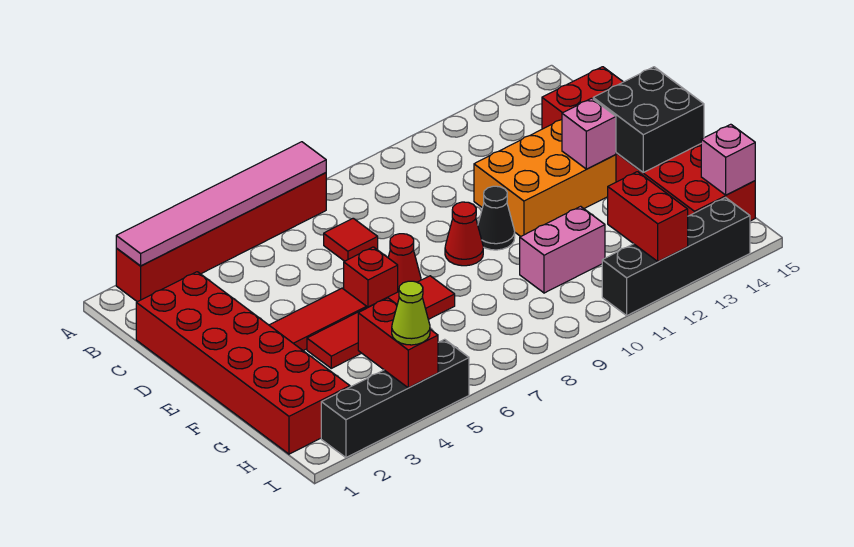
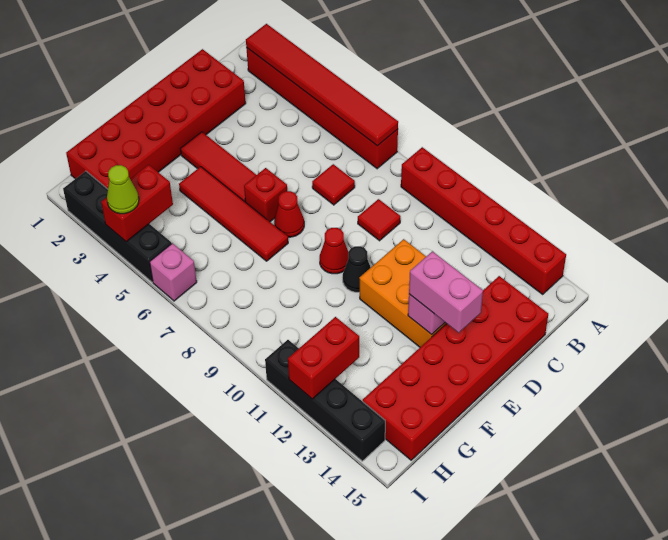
pink 1x6 tile [116,142,326,266] -> red 1x6 tile [246,24,398,146]
none -> red 1x6 brick [401,147,566,294]
none -> red 1x1 tile [358,199,401,241]
black 2x2 brick [593,67,704,172] -> none
pink 1x2 brick [520,206,605,293] -> pink 1x2 brick moved to [409,251,483,333]
pink 1x1 brick [701,124,755,195] -> pink 1x1 brick moved to [150,243,197,301]

